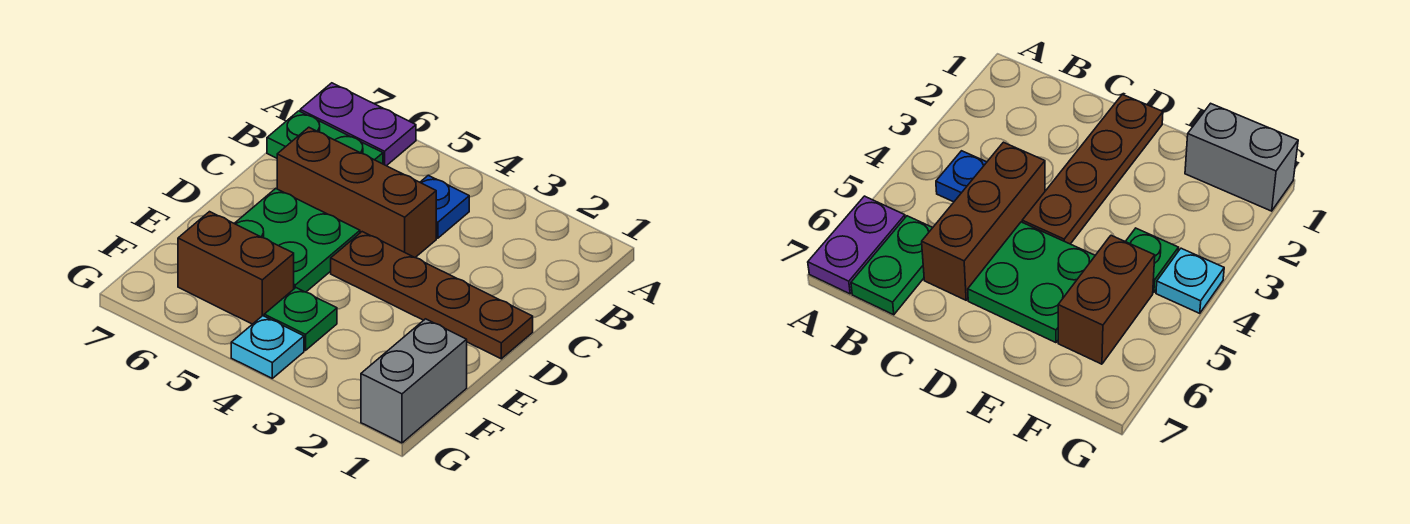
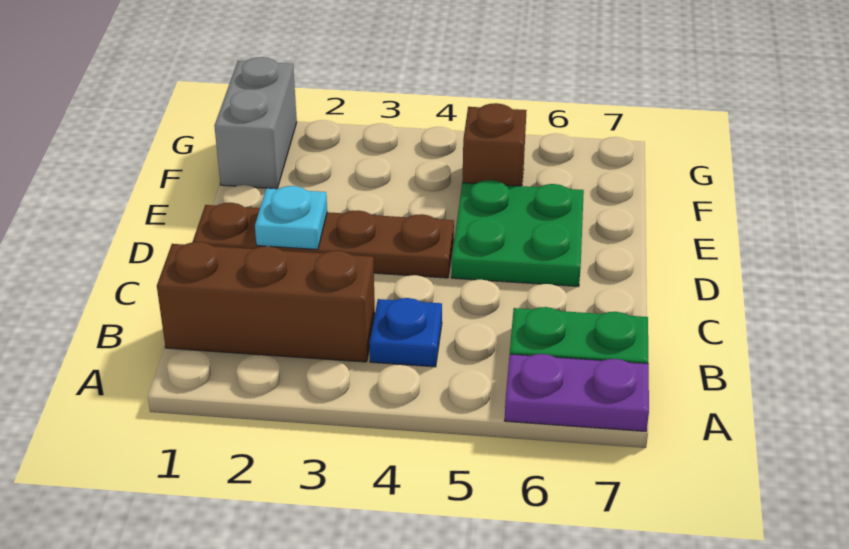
brown 1x3 brick [277,127,436,257] -> brown 1x3 brick moved to [157,242,375,362]
green 1x1 plate [264,288,337,350] -> none
brown 1x2 brick [178,212,294,324] -> brown 1x1 brick [462,103,527,186]
cyan 1x1 plate [231,316,304,378] -> cyan 1x1 plate moved to [255,186,327,249]

